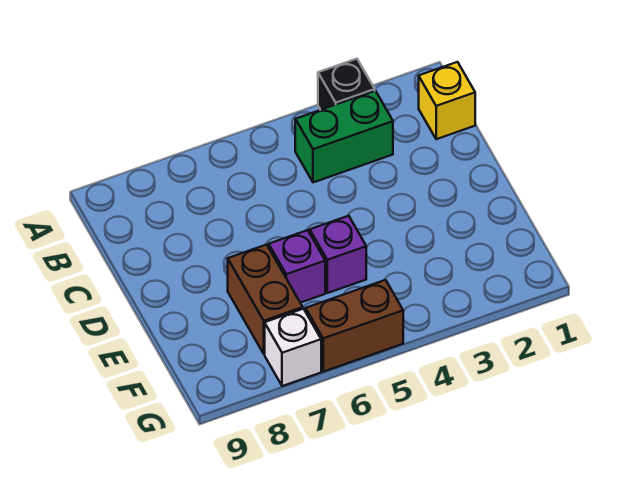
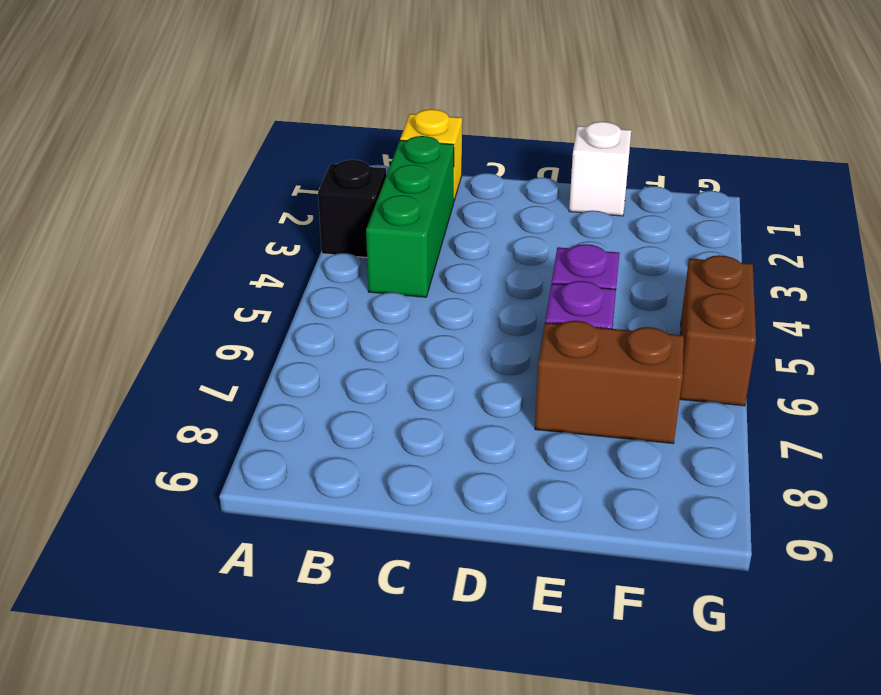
green 1x2 brick [295,91,393,182] -> green 1x3 brick [366,136,454,297]
white 1x1 brick [265,309,321,386] -> white 1x1 brick moved to [569,122,631,216]

